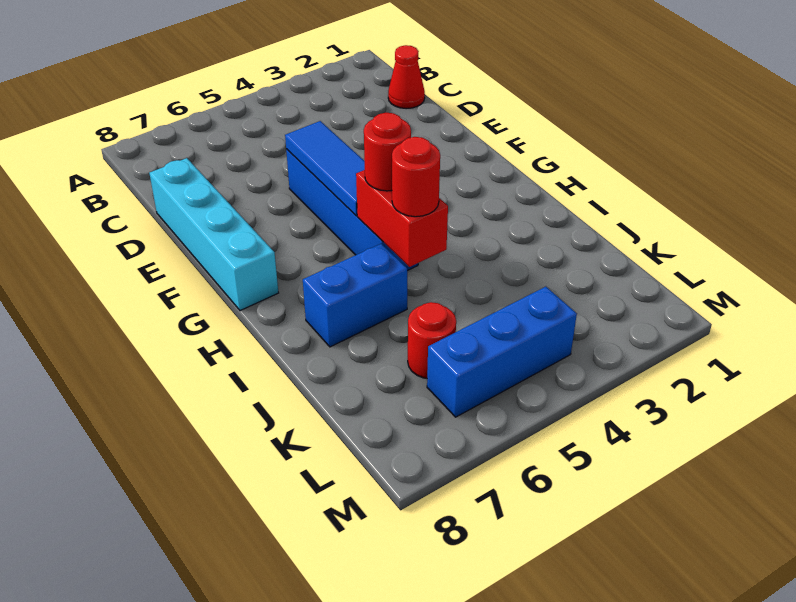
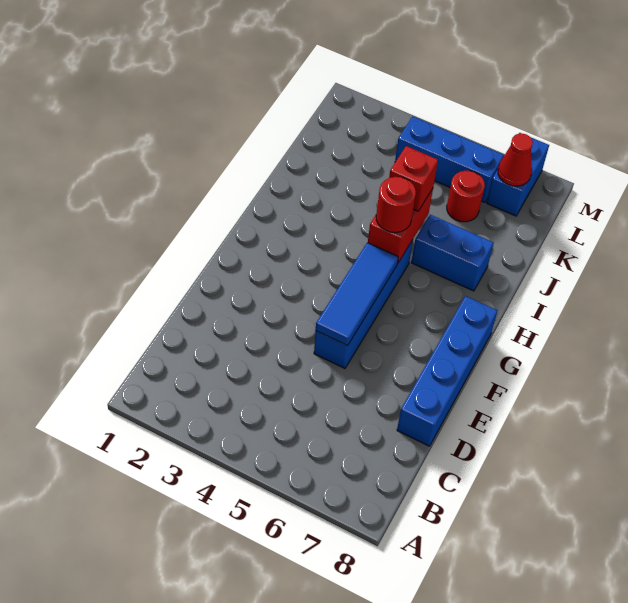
red 1x1 cone [388,45,425,108] -> red 1x1 cone moved to [498,133,533,186]
cyan 1x4 brick [149,158,278,311] -> blue 1x4 brick [397,296,497,446]
red 1x1 round brick [392,137,440,217] -> red 1x1 brick [389,146,438,211]
none -> blue 1x2 brick [487,133,549,216]

